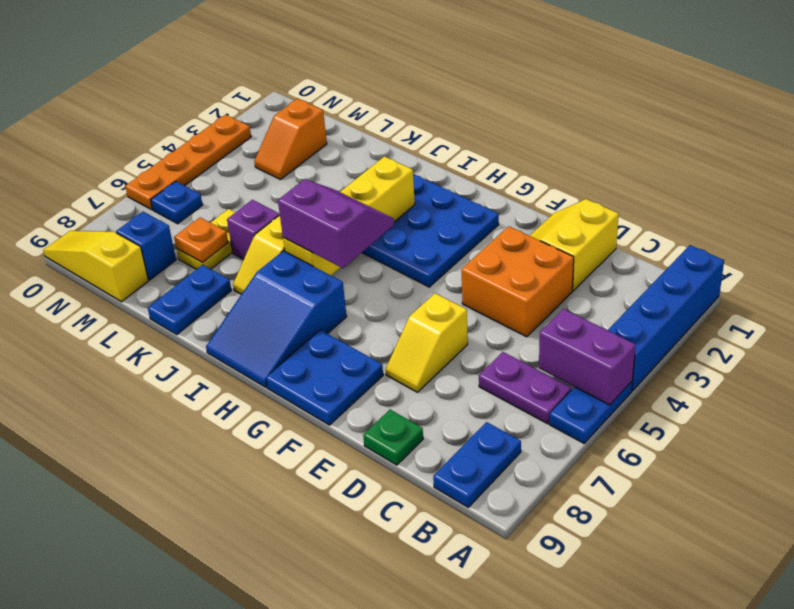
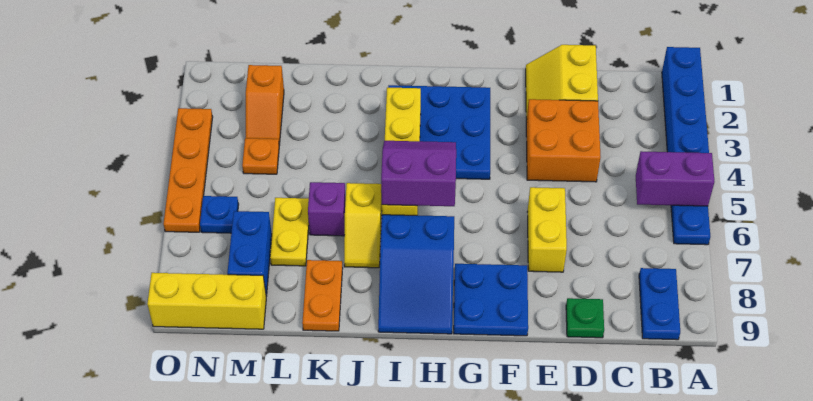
purple 1x2 plate [479,352,572,424] -> none
yellow 1x2 slope [386,293,468,392] -> yellow 1x2 brick [527,187,567,272]
blue 1x2 plate [148,265,231,335] -> orange 1x2 plate [302,260,343,331]
orange 1x1 plate [174,218,228,262] -> orange 1x1 plate moved to [242,138,279,174]
blue 1x1 brick [116,212,176,280] -> blue 1x2 brick [227,211,272,296]
yellow 1x3 slope [43,231,148,302] -> yellow 1x3 brick [147,273,266,329]

